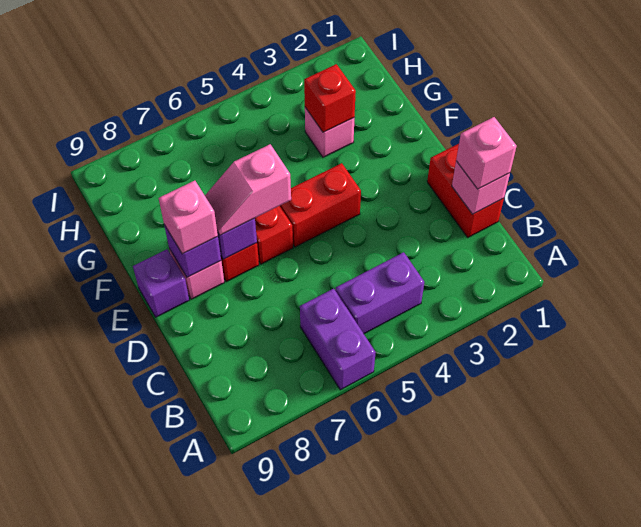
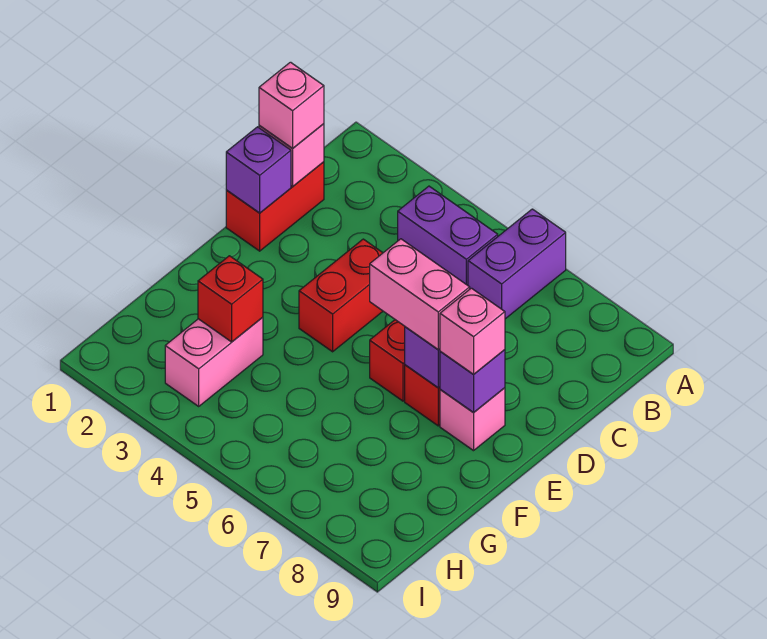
red 1x2 brick [280,163,361,247] -> red 1x2 brick turned to [299,239,383,352]
pink 1x2 slope [205,144,291,235] -> pink 1x2 brick [370,239,470,350]
purple 1x1 brick [133,249,189,317] -> purple 1x1 brick moved to [226,127,291,213]
pink 1x1 brick [305,108,354,157] -> pink 1x2 brick [165,317,263,406]

